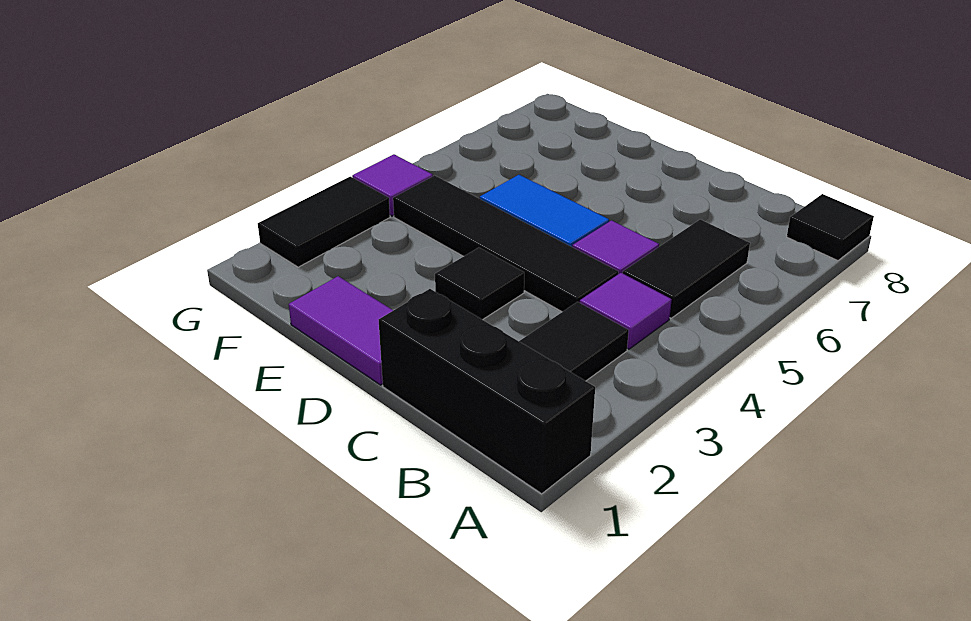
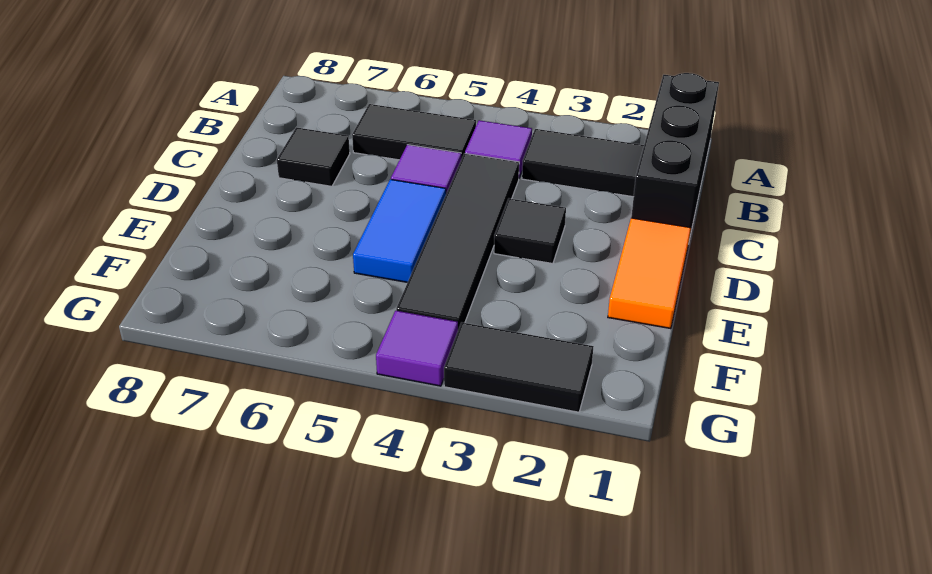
black 1x1 tile [787,194,874,261] -> black 1x1 tile moved to [277,127,350,186]
purple 1x2 tile [289,276,393,385] -> orange 1x2 tile [608,218,691,329]

